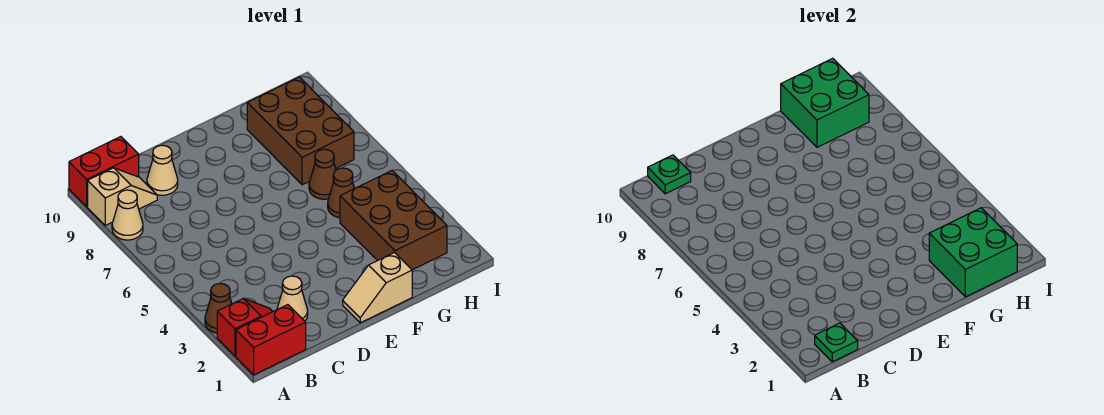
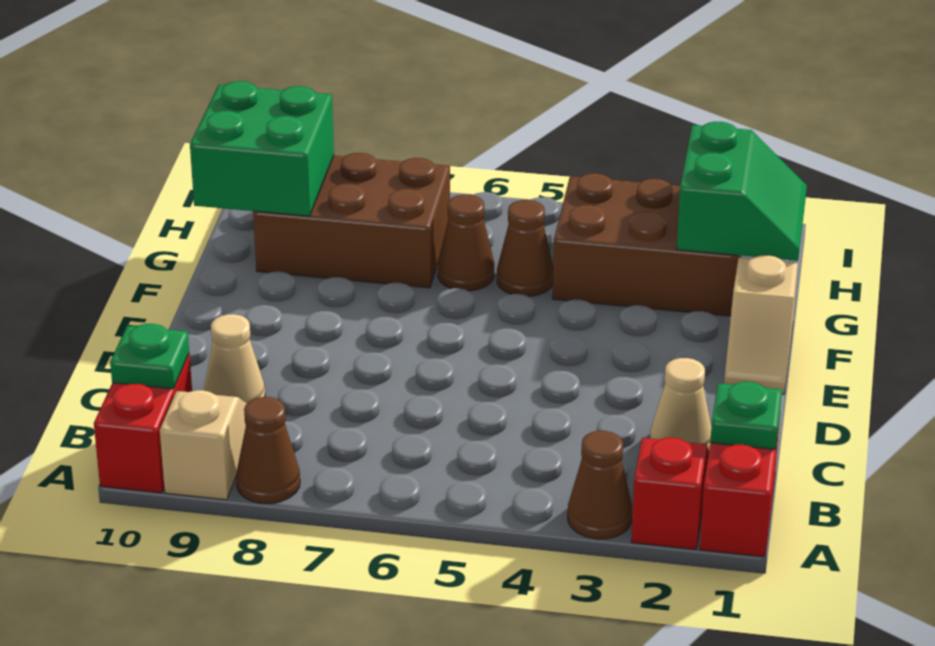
tan 1x1 cone [112,190,143,240] -> brown 1x1 cone [236,397,300,503]
green 2x2 brick [929,208,1017,297] -> green 2x2 slope [677,122,807,261]

